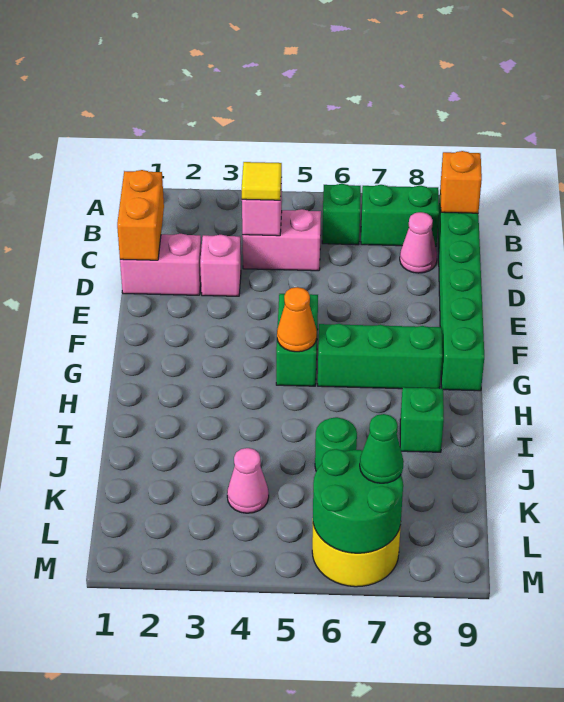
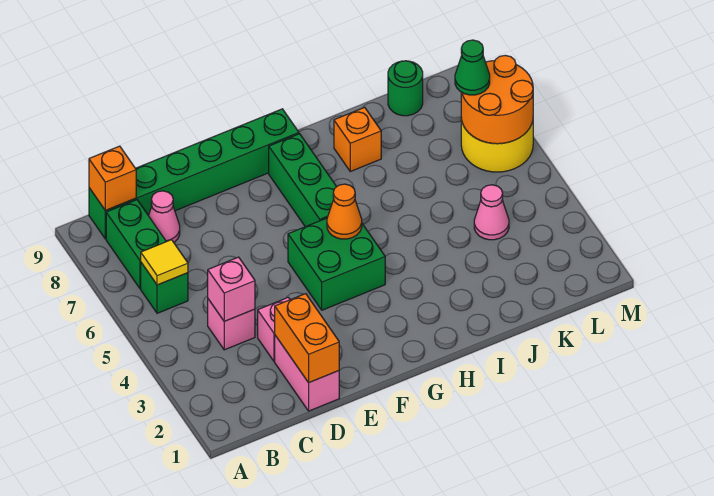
orange 1x2 brick [117,170,164,260] -> orange 1x2 brick turned to [275,294,339,383]
pink 1x2 brick [242,209,321,271] -> pink 1x1 brick [208,299,255,350]
yellow 1x1 tile [242,162,282,200] -> yellow 1x1 tile moved to [141,240,188,285]
green 1x2 brick [276,294,318,386] -> green 2x2 brick [288,218,385,310]
green 1x1 brick [400,387,444,452] -> orange 1x1 brick [334,107,381,171]
green 1x1 round brick [315,417,357,471] -> green 1x1 round brick moved to [388,61,423,116]
green 2x2 round brick [313,449,403,553] -> orange 2x2 round brick [461,55,533,144]

